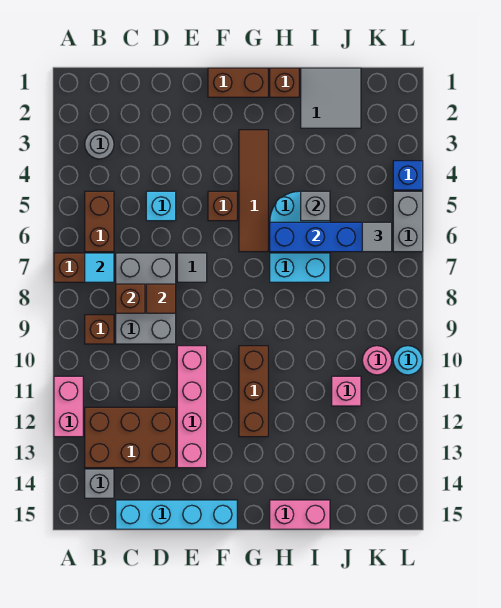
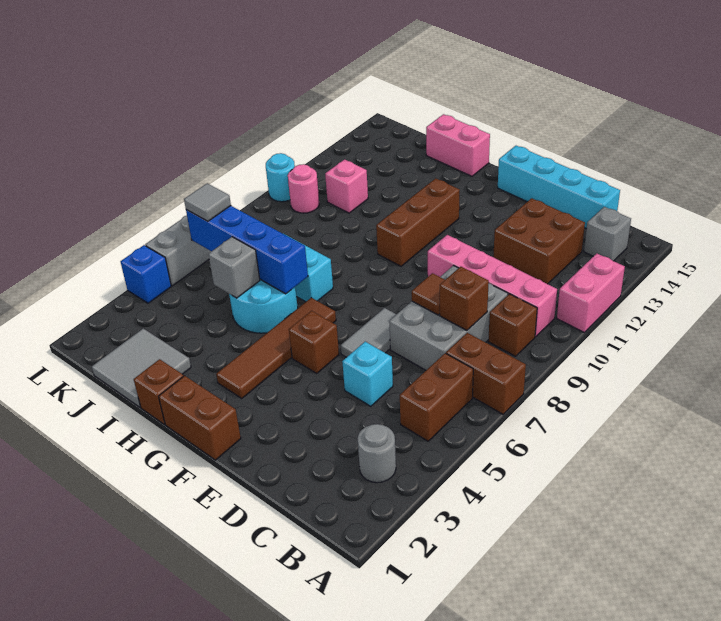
cyan 1x1 tile [85,253,114,282] -> none
brown 2x3 brick [85,407,176,468] -> brown 2x2 brick [493,198,585,284]
grey 1x1 tile [177,253,207,282] -> grey 1x2 tile [341,308,396,357]
pink 1x4 brick [177,346,207,468] -> pink 1x4 brick turned to [428,235,557,337]

